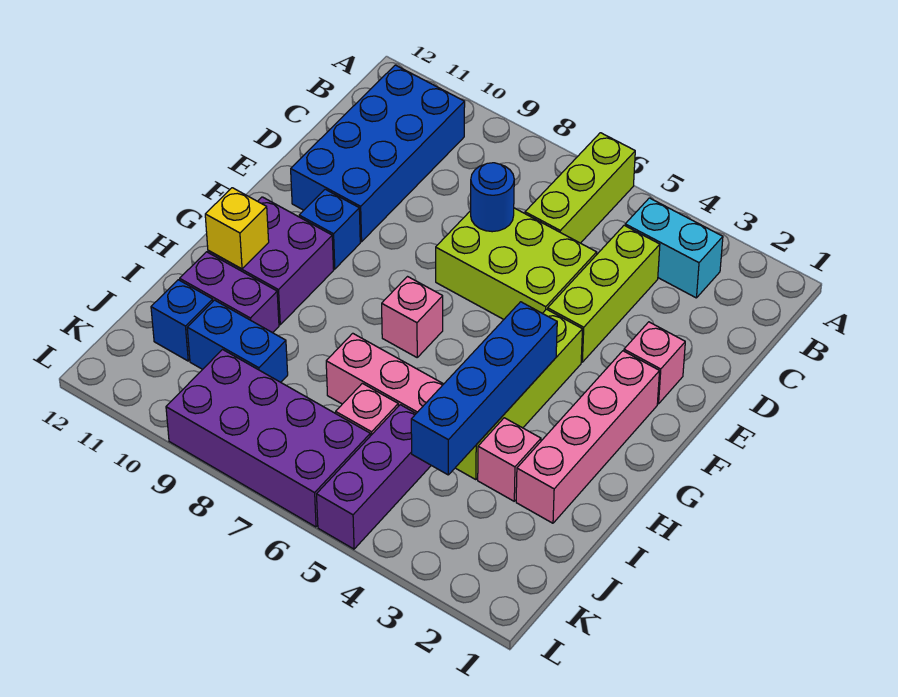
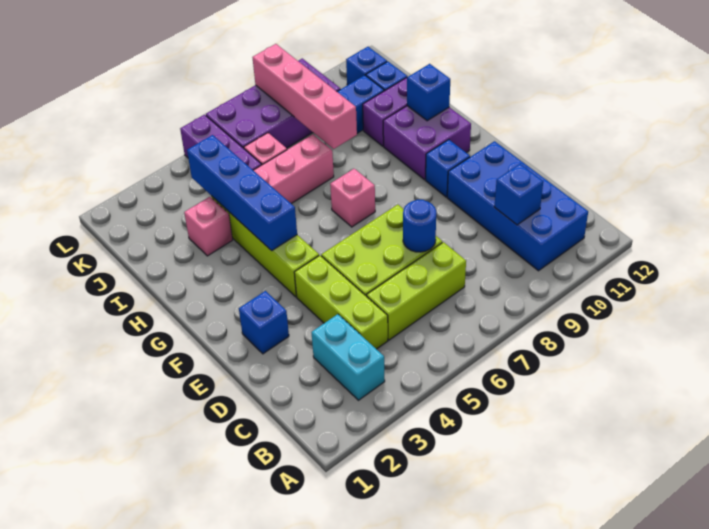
lime 1x3 brick [525,133,635,243] -> lime 1x3 brick turned to [367,242,466,340]
cyan 1x2 brick [625,198,723,298] -> cyan 1x2 brick turned to [311,314,385,400]
none -> blue 1x1 brick [494,164,543,225]
pink 1x1 brick [624,322,685,404] -> blue 1x1 brick [239,291,289,354]
pink 1x4 brick [516,351,660,523] -> pink 1x4 brick moved to [252,44,357,149]
yellow 1x1 brick [205,188,269,269] -> blue 1x1 brick [407,64,450,121]
none -> blue 1x1 brick [346,47,387,85]

